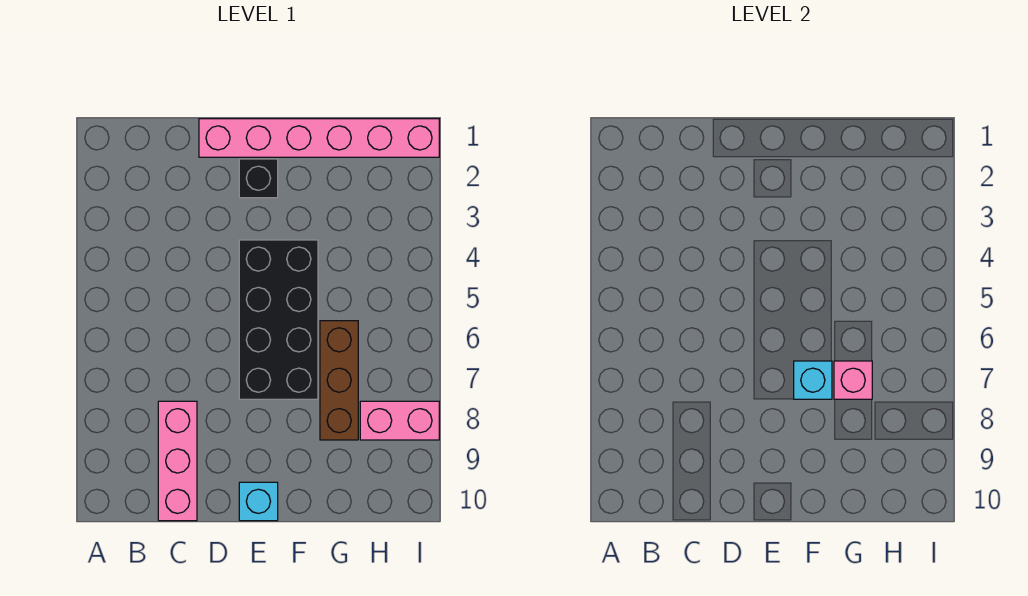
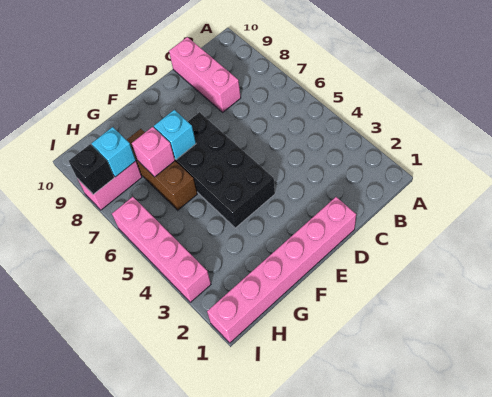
black 1x1 brick [239,159,278,198] -> black 1x1 brick moved to [69,144,114,194]
cyan 1x1 brick [239,482,278,521] -> cyan 1x1 brick moved to [92,127,136,177]
none -> pink 1x4 brick [112,197,211,302]

